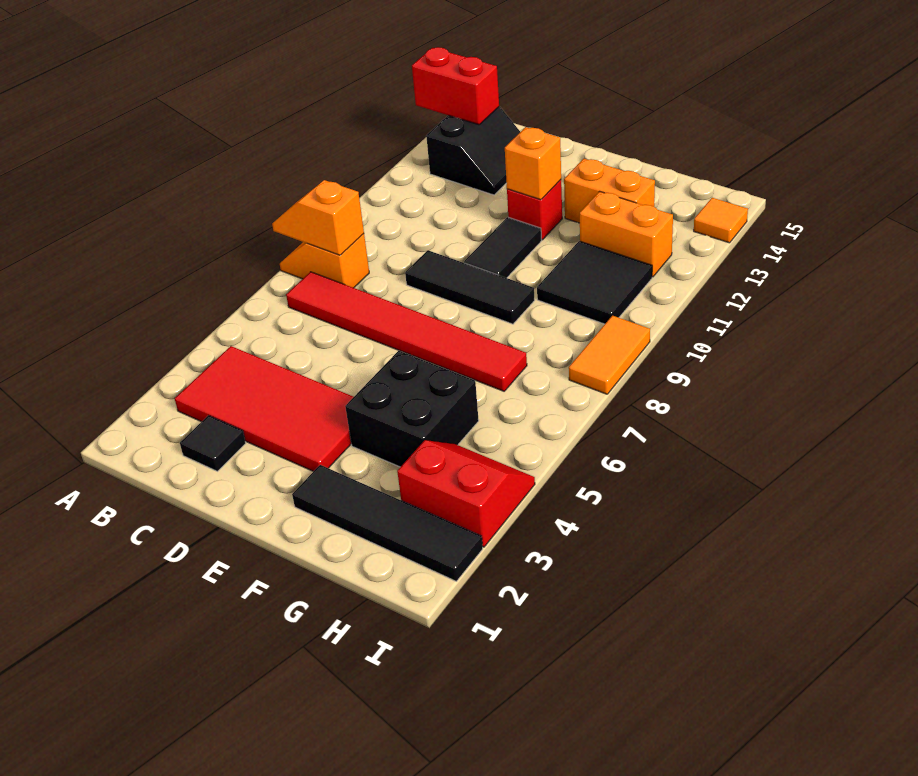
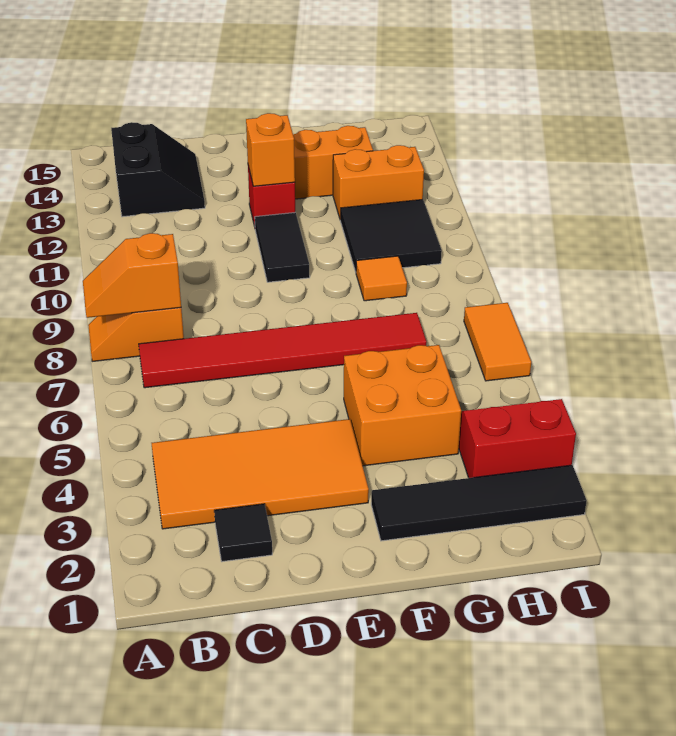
red 1x2 brick [412,47,499,125] -> none
red 2x4 tile [175,346,353,471] -> orange 2x4 tile [152,419,369,529]
black 1x3 tile [405,250,535,324] -> none
black 2x2 brick [345,351,479,467] -> orange 2x2 brick [344,345,461,466]
orange 1x2 tile [569,316,650,394] -> orange 1x2 tile moved to [464,303,531,381]
orange 1x1 tile [694,198,748,243] -> orange 1x1 tile moved to [356,256,407,301]

